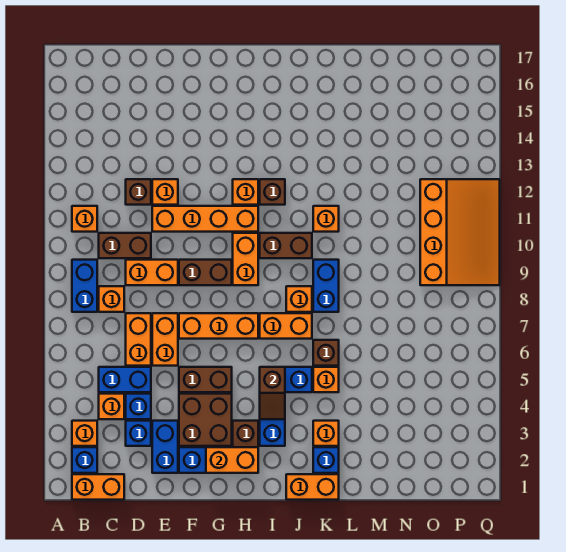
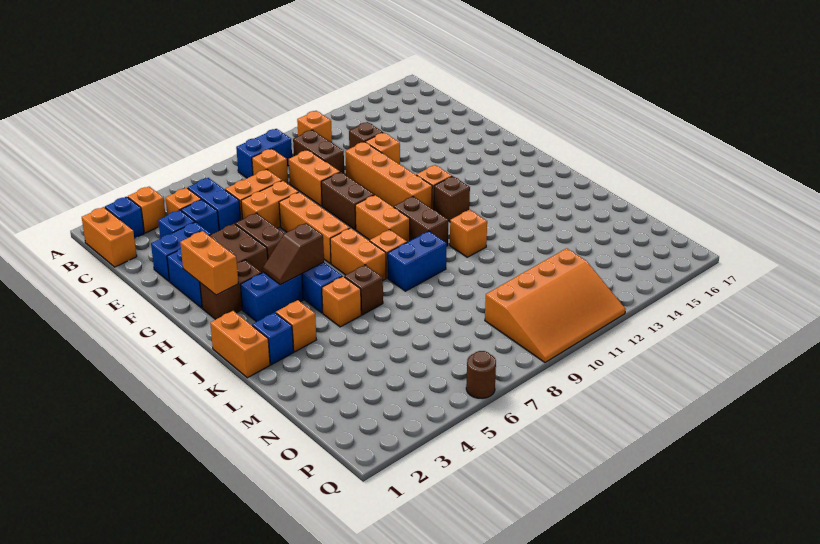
orange 1x2 brick [233,233,258,285] -> orange 1x2 brick turned to [355,195,410,242]
none -> brown 1x1 round brick [466,351,496,399]

